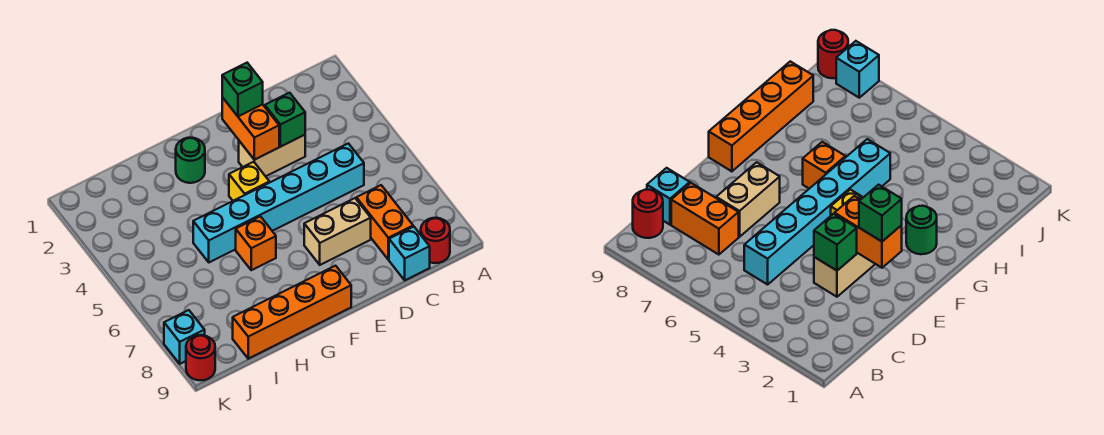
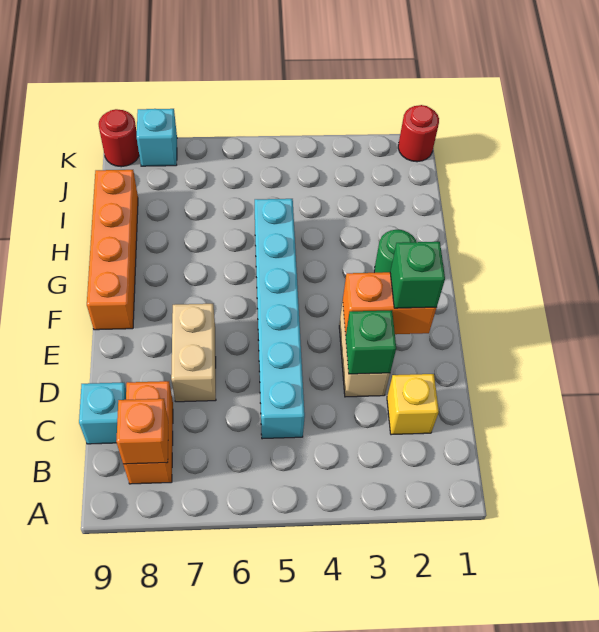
red 1x1 round brick [420,218,450,263] -> red 1x1 round brick moved to [398,105,439,162]
orange 1x2 brick [356,185,413,260] -> orange 1x2 brick turned to [123,381,173,484]
yellow 1x1 brick [229,162,269,201] -> yellow 1x1 brick moved to [387,374,439,435]
orange 1x1 brick [236,216,276,270] -> orange 1x1 brick moved to [116,399,168,464]

